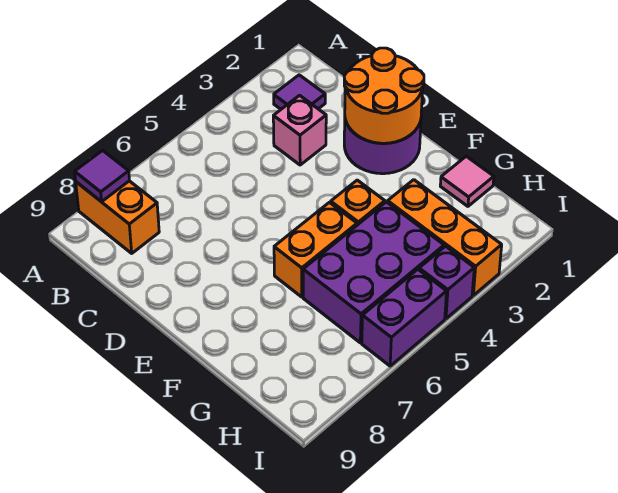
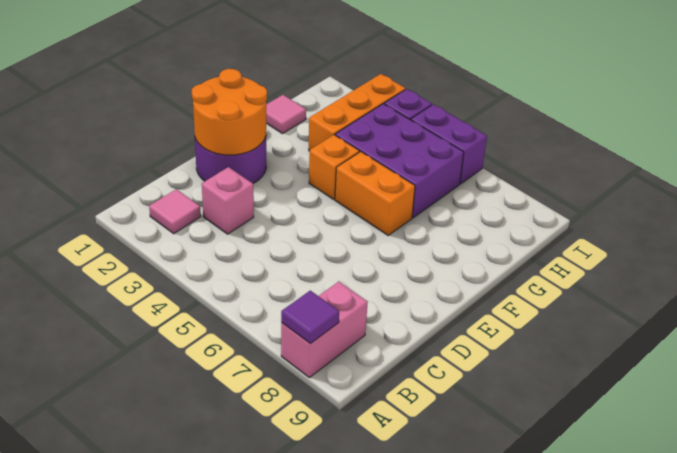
orange 1x2 brick [76,181,159,253] -> pink 1x2 brick [281,282,368,378]
purple 1x1 tile [274,75,325,109] -> pink 1x1 tile [149,189,201,234]

